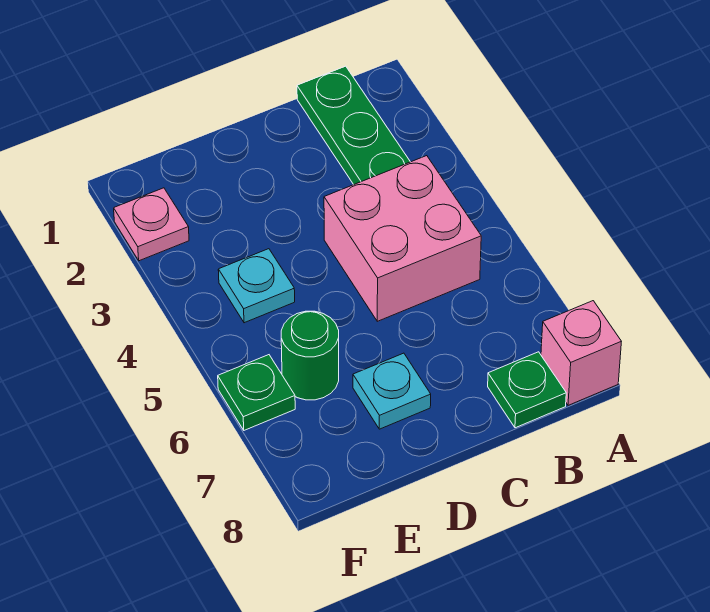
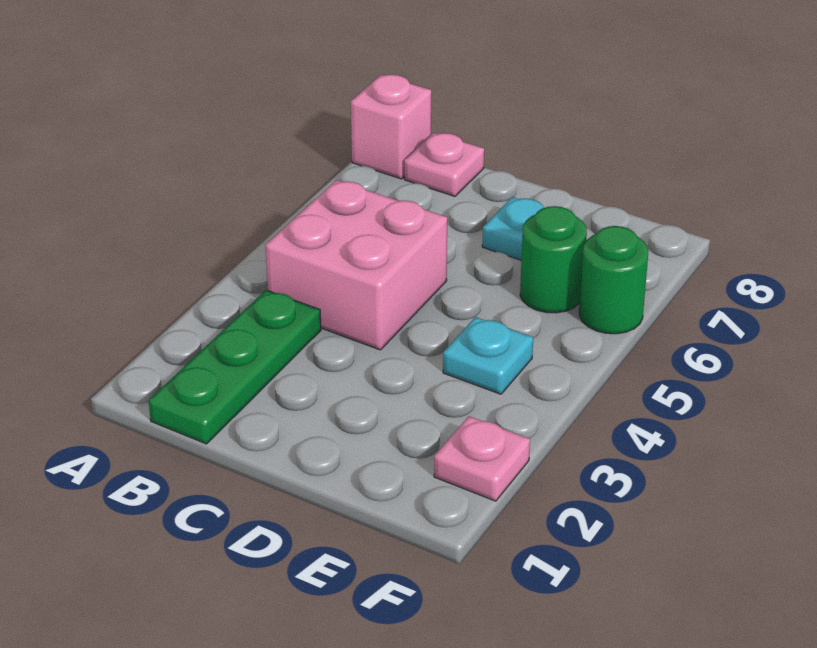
green 1x1 plate [488,352,566,428] -> pink 1x1 plate [404,133,484,196]
green 1x1 plate [218,355,295,430] -> green 1x1 round brick [579,226,648,334]

